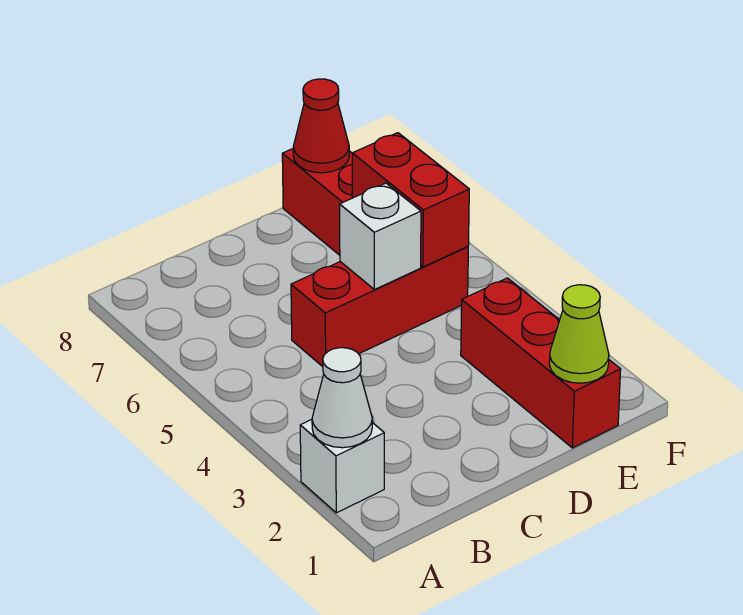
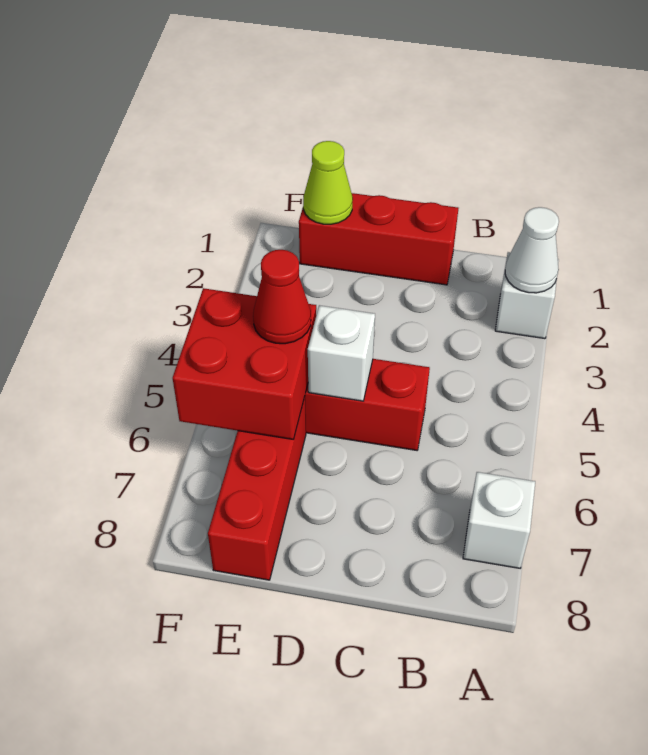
none -> white 1x1 brick [463,472,535,568]
red 1x3 brick [461,278,621,448] -> red 1x3 brick turned to [299,193,458,285]
red 1x2 brick [352,133,469,267] -> red 2x2 brick [173,288,316,440]
red 1x1 cone [293,79,349,173] -> red 1x1 cone moved to [253,250,311,344]

